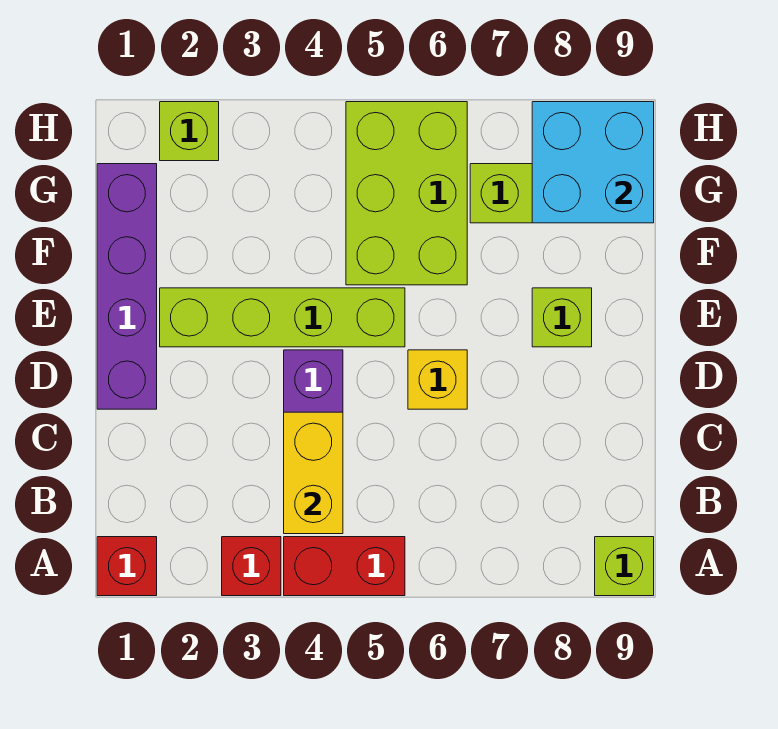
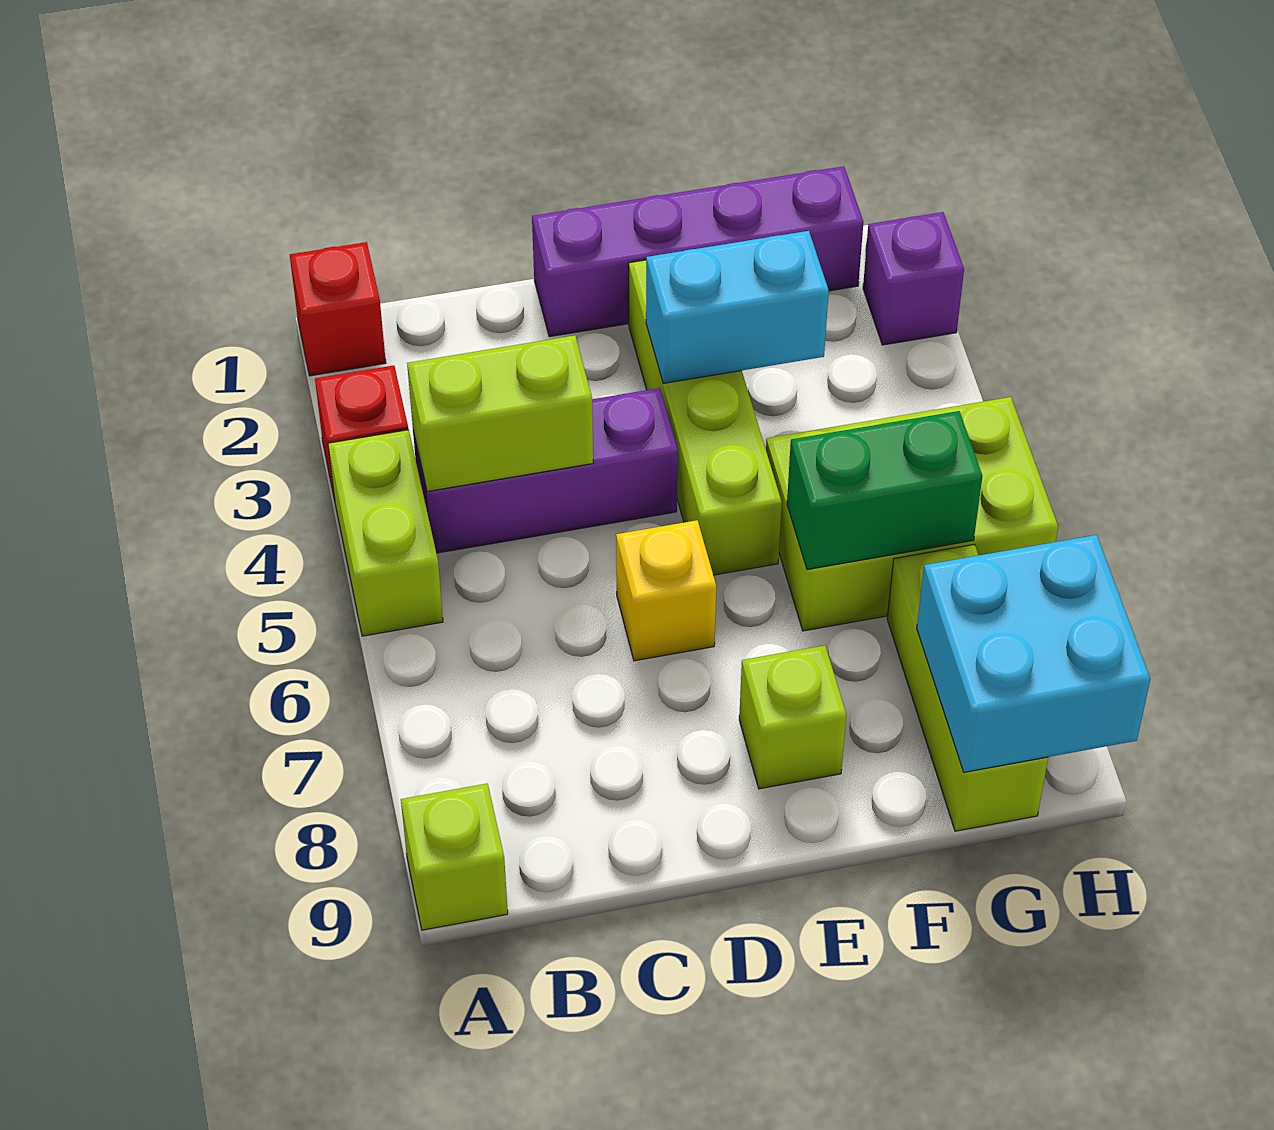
red 1x2 brick [284,537,405,596] -> lime 1x2 brick [328,430,443,636]
yellow 1x2 brick [284,412,343,534] -> lime 1x2 brick [407,335,593,491]
none -> cyan 1x2 brick [646,231,829,383]
none -> green 1x2 brick [787,411,982,569]
lime 1x1 brick [160,102,219,161] -> purple 1x1 brick [863,212,964,345]

